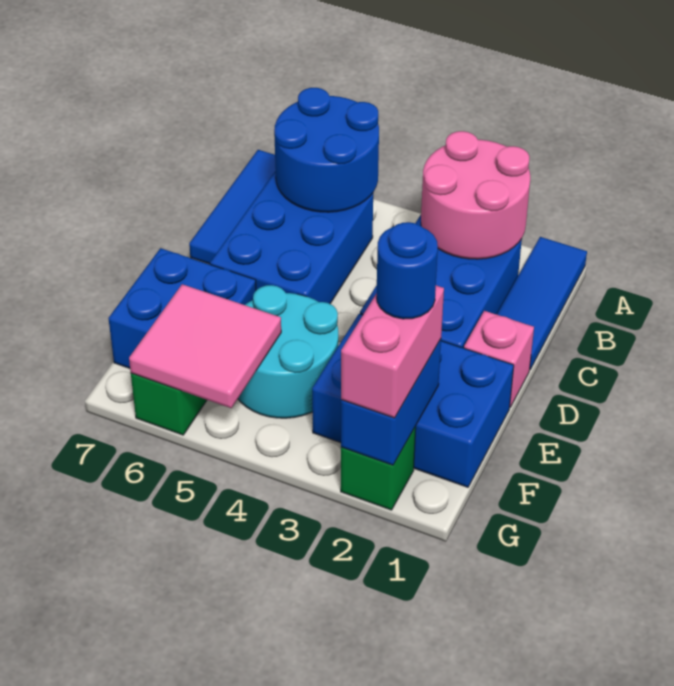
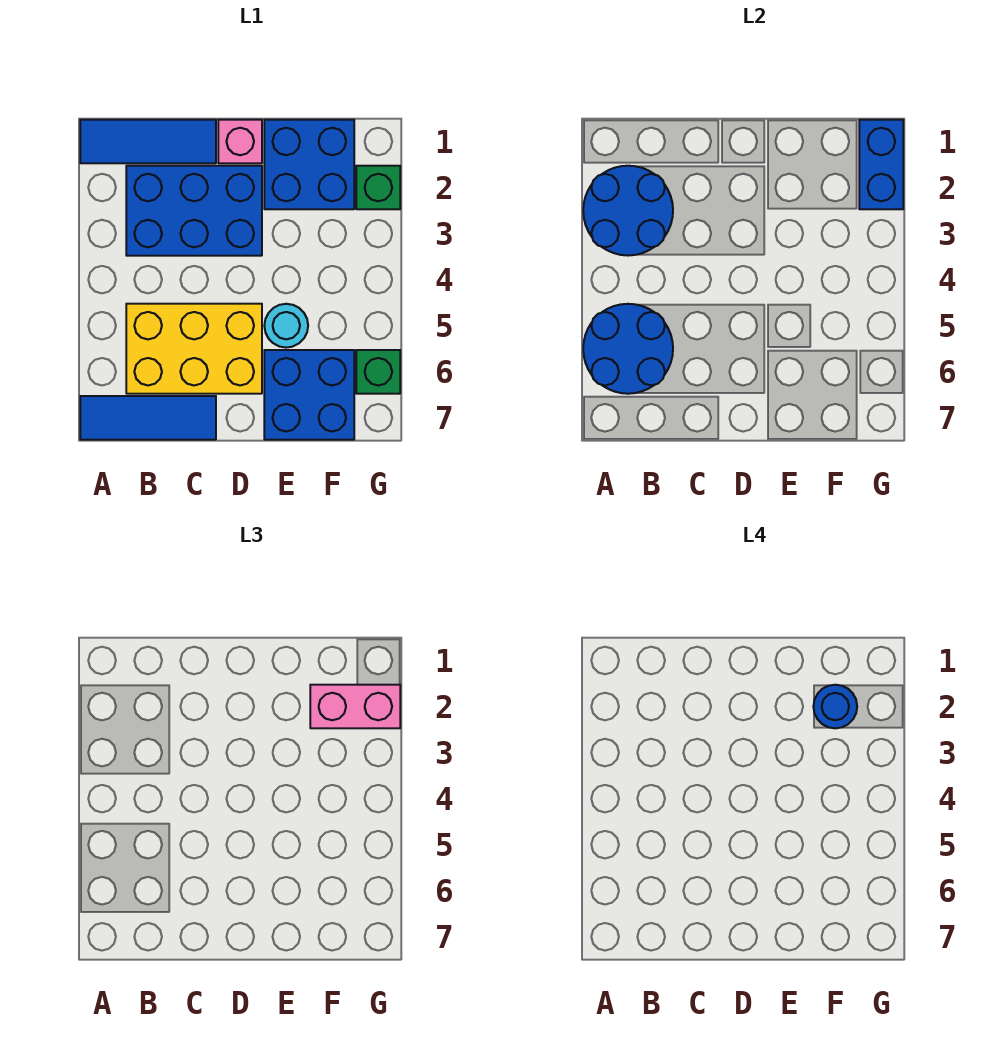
pink 2x2 round brick [421,131,530,259] -> blue 2x2 round brick [583,166,673,256]
blue 2x3 brick [210,171,373,304] -> yellow 2x3 brick [126,304,262,394]
blue 2x3 brick [312,314,514,487] -> blue 2x2 brick [264,120,354,209]
cyan 2x2 round brick [238,285,338,418] -> cyan 1x1 round brick [264,304,308,348]
blue 1x2 brick [341,339,441,465] -> blue 1x2 brick turned to [859,120,903,209]
pink 2x2 tile [129,284,281,408] -> none

